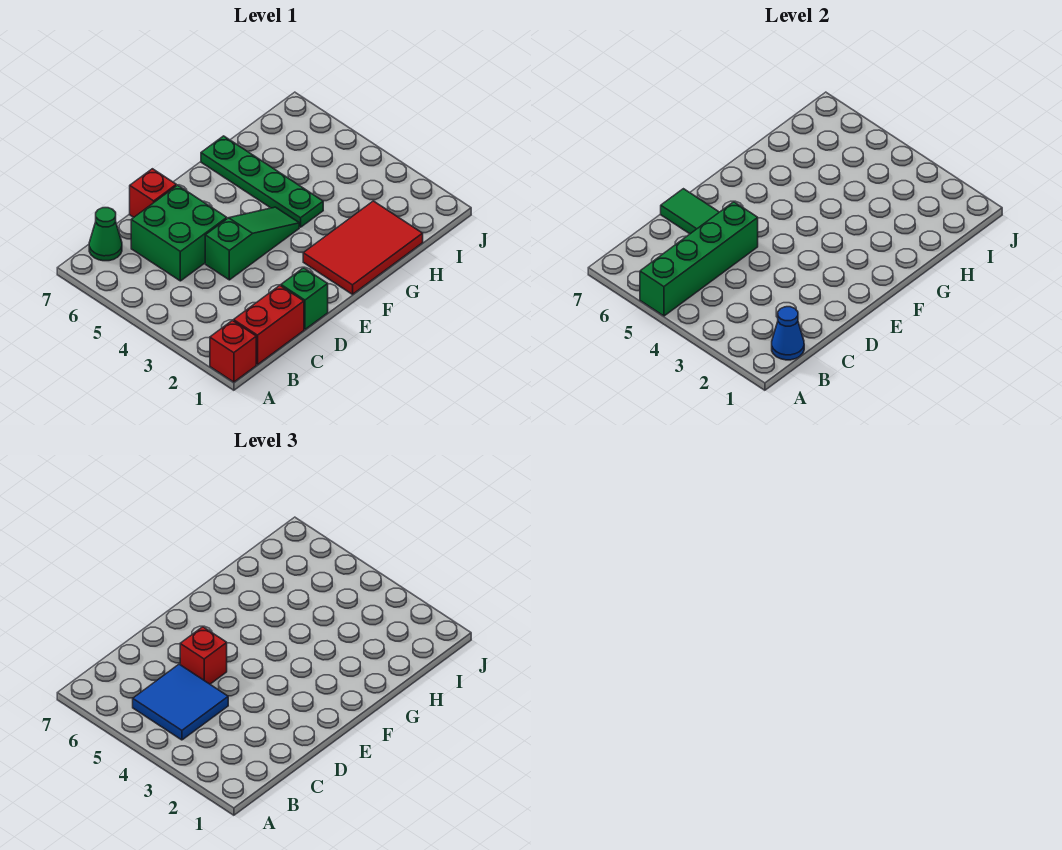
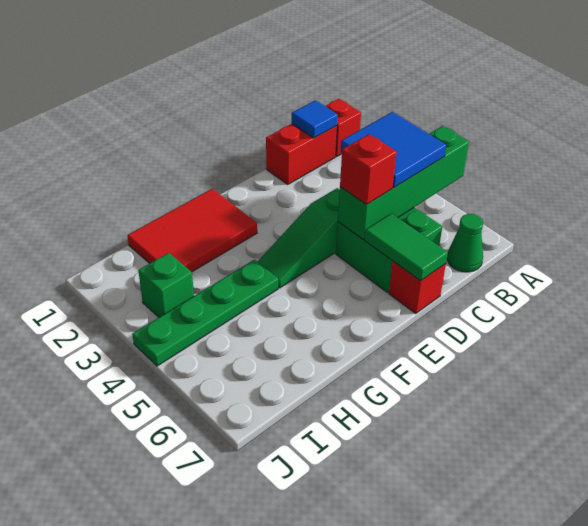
blue 1x1 cone [772,307,804,360] -> blue 1x1 tile [292,100,338,138]
green 1x1 brick [281,268,328,329] -> green 1x1 brick moved to [138,253,194,317]
green 1x4 plate [201,136,323,227] -> green 1x4 plate turned to [132,260,278,366]

